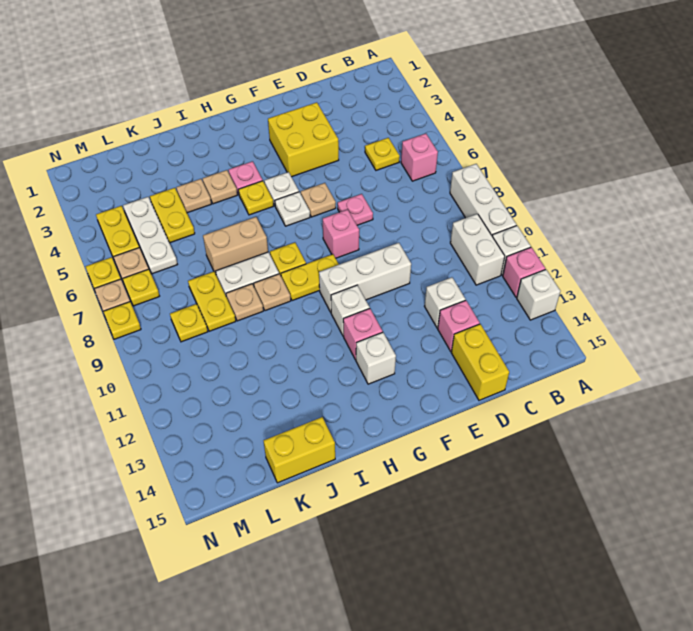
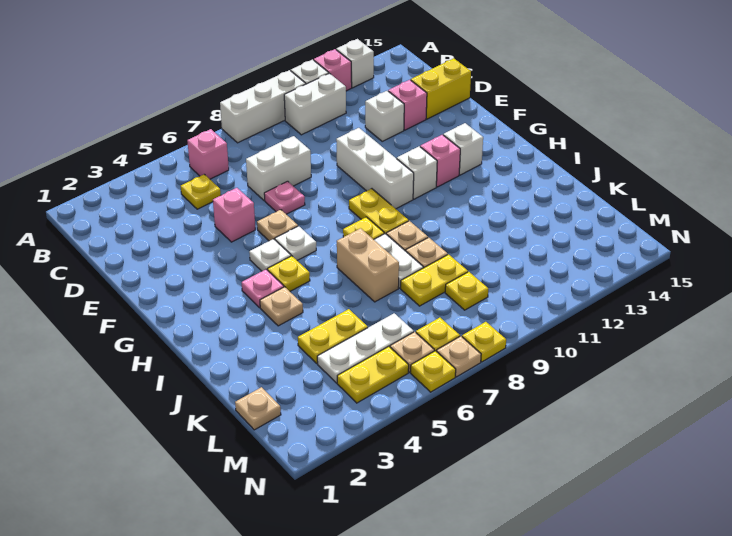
none -> white 1x2 brick [246,136,311,201]
yellow 2x2 brick [268,102,339,177] -> none
pink 1x1 brick [323,209,359,258] -> pink 1x1 brick moved to [213,188,255,242]
tan 1x1 plate [176,179,211,213] -> tan 1x1 plate moved to [235,387,281,430]
yellow 1x2 brick [264,417,335,483] -> none

